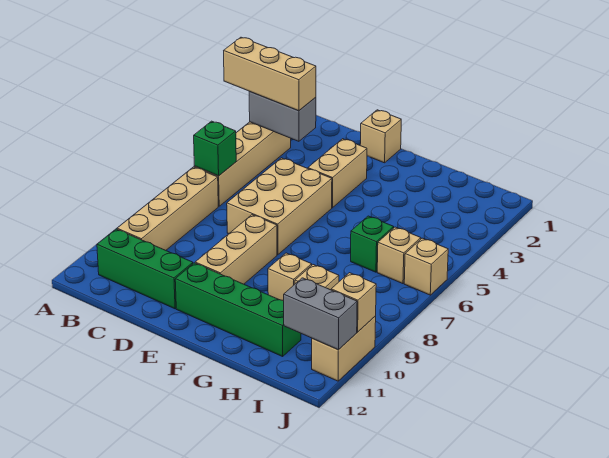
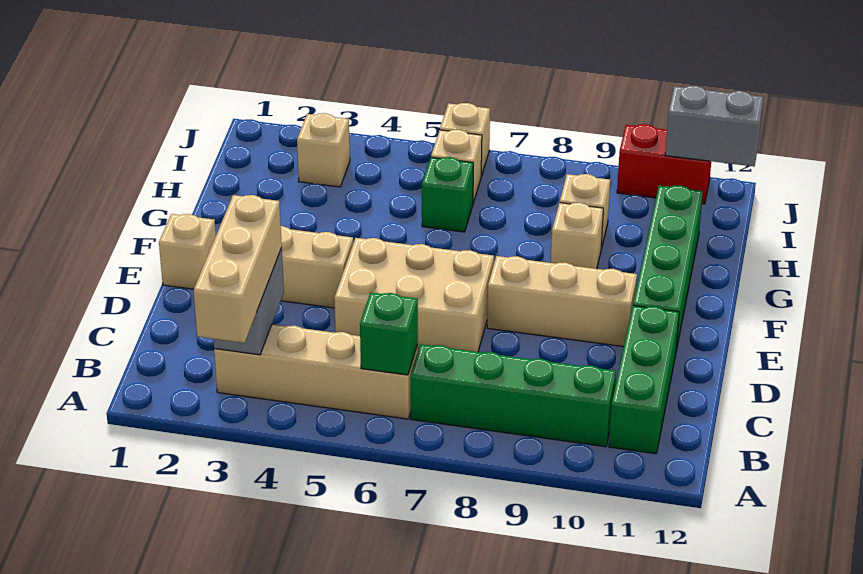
tan 1x4 brick [117,167,218,250] -> green 1x4 brick [410,344,616,447]
grey 1x2 brick [284,278,357,350] -> grey 1x2 brick turned to [665,86,764,166]
tan 1x2 brick [312,316,376,381] -> red 1x2 brick [617,124,711,204]
tan 1x1 brick [331,273,376,332] -> tan 1x1 brick moved to [297,113,350,187]

